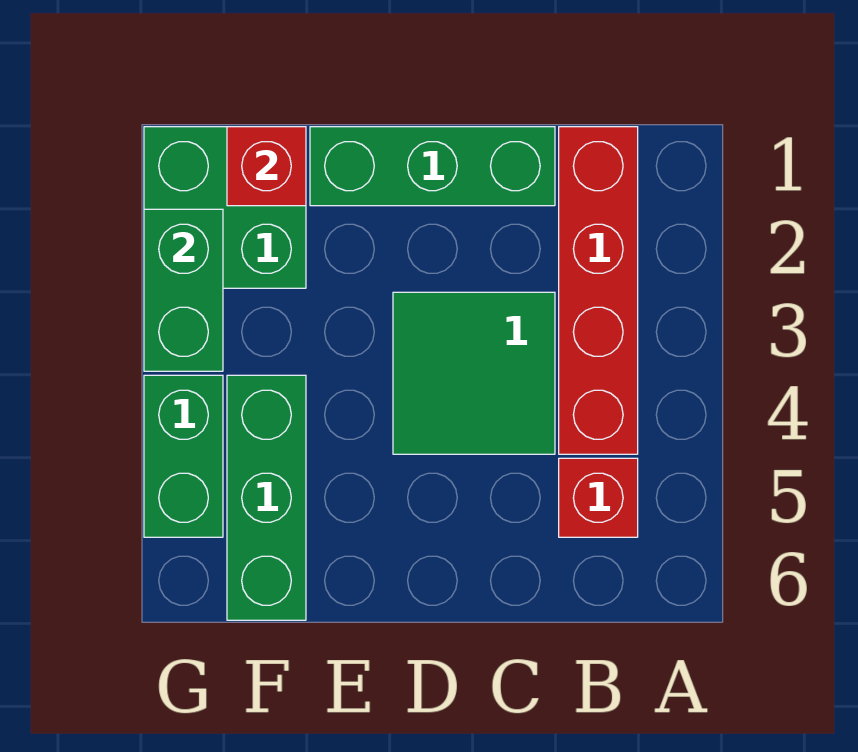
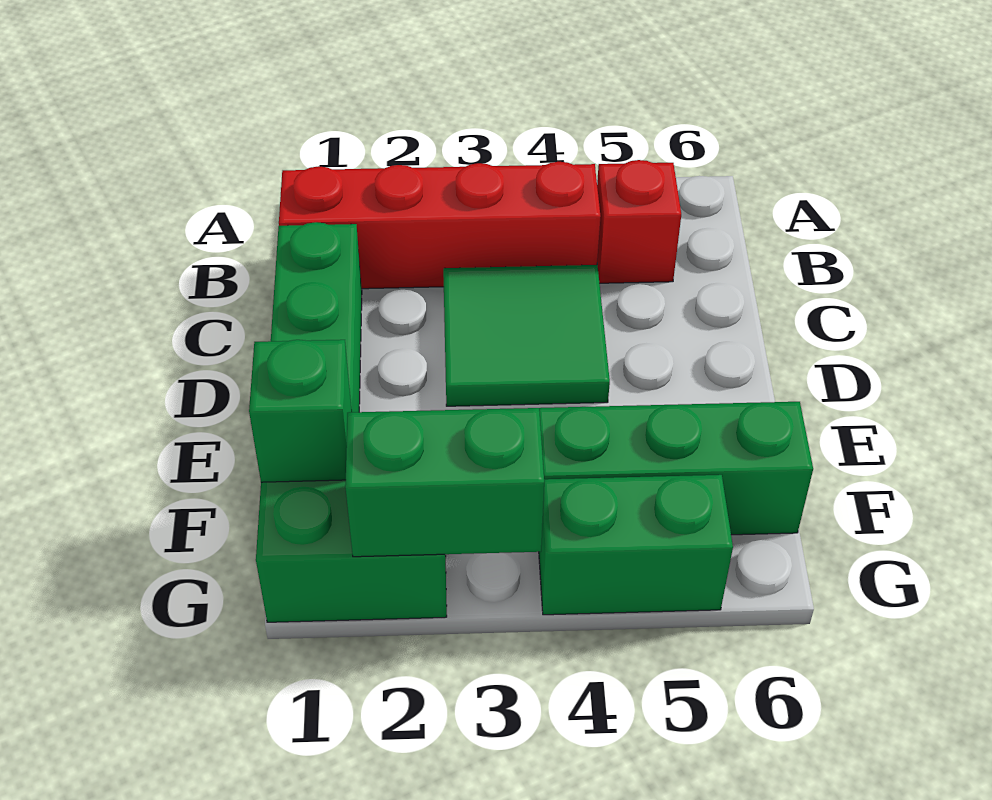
red 1x1 brick [227,127,306,206] -> green 1x1 brick [249,340,352,482]

